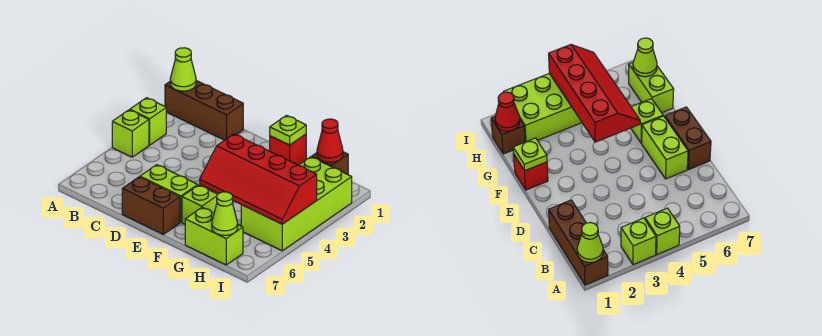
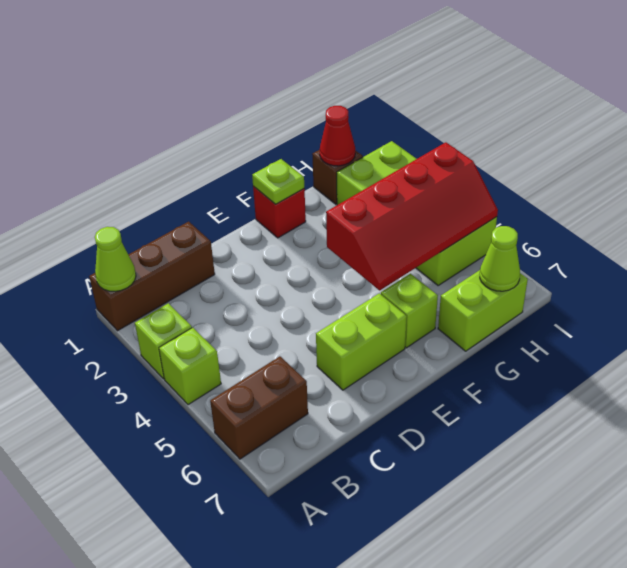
brown 1x2 brick [122,177,180,234] -> brown 1x2 brick moved to [210,356,308,459]

